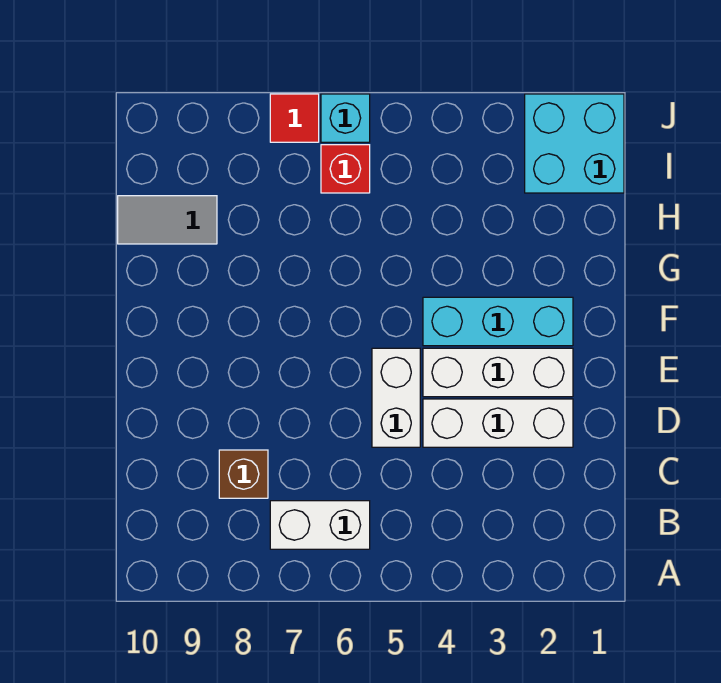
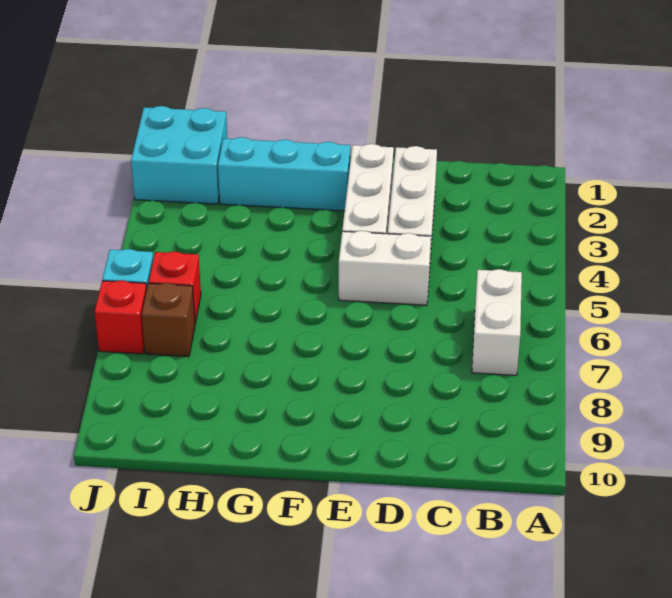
brown 1x1 brick [219,450,268,498] -> brown 1x1 brick moved to [142,283,195,357]
cyan 1x3 brick [423,297,573,346] -> cyan 1x3 brick turned to [218,137,350,211]
grey 1x2 tile [118,196,217,244] -> none
red 1x1 tile [270,94,319,142] -> red 1x1 brick [95,280,147,354]

